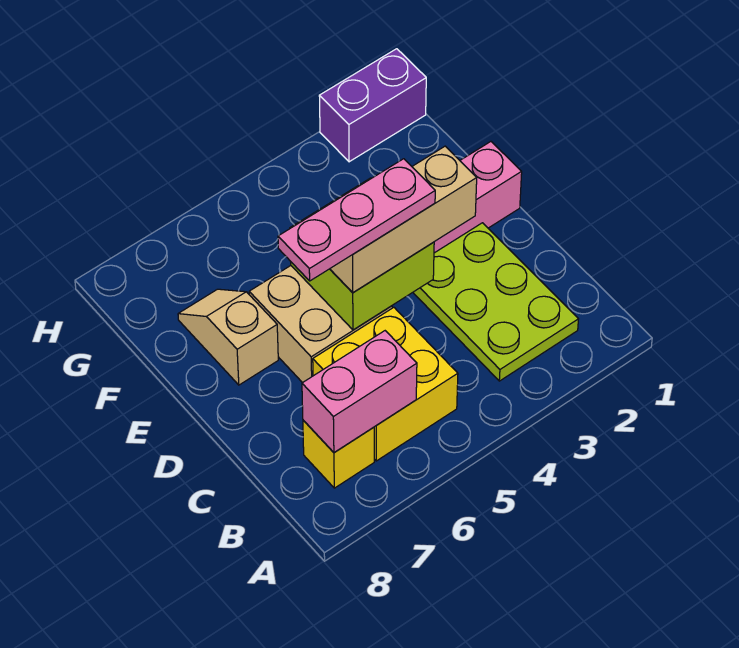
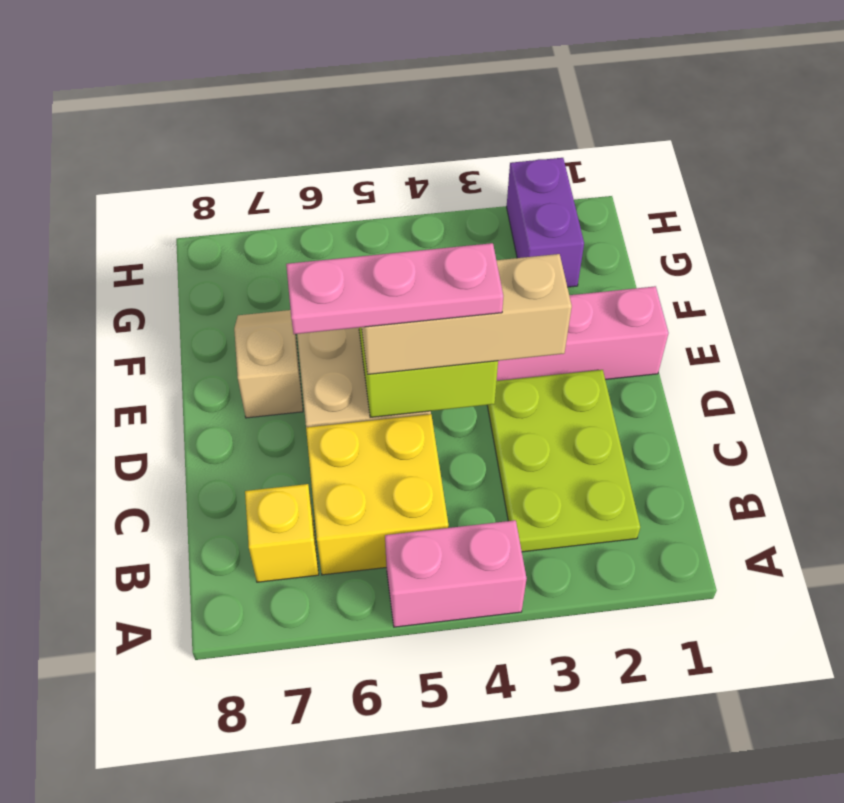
pink 1x2 brick [302,331,417,453] -> pink 1x2 brick moved to [385,520,527,627]
purple 1x2 brick [319,49,426,162] -> purple 1x2 brick turned to [507,158,584,287]

